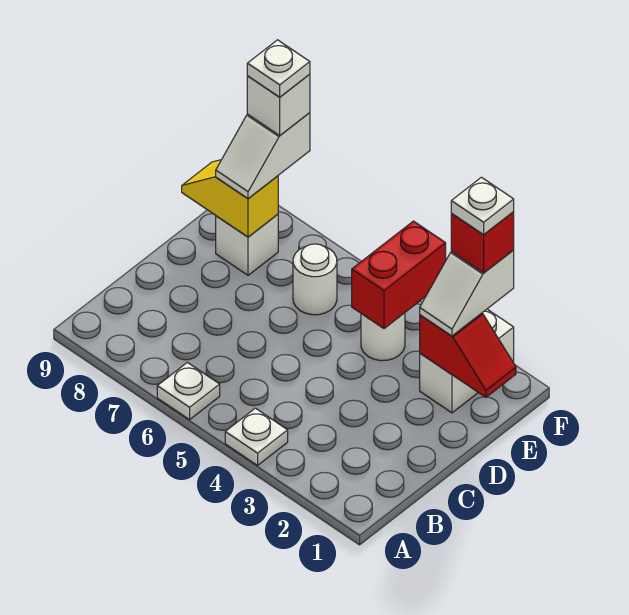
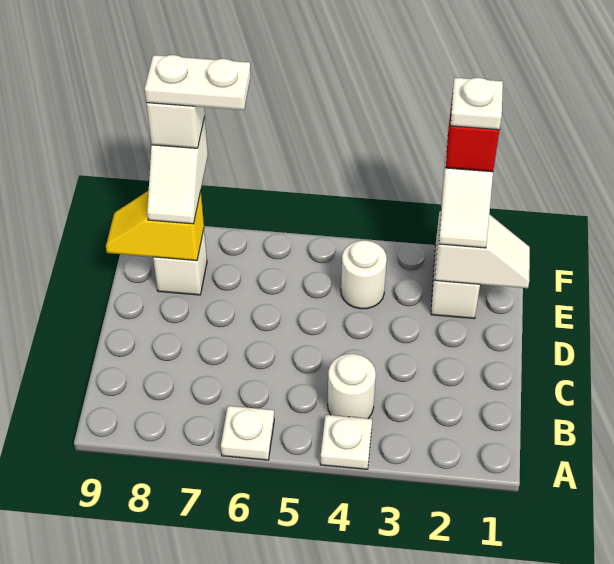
red 1x2 slope [420,313,516,397] -> white 1x2 slope [435,214,530,288]
red 1x2 brick [352,221,446,329] -> none
white 1x1 round brick [293,244,337,315] -> white 1x1 round brick moved to [328,354,376,418]
white 1x1 plate [247,40,310,97] -> white 1x2 plate [145,55,251,110]

